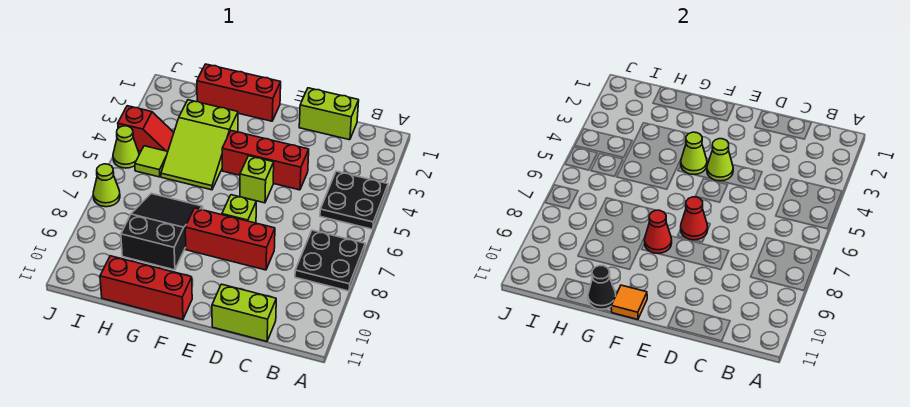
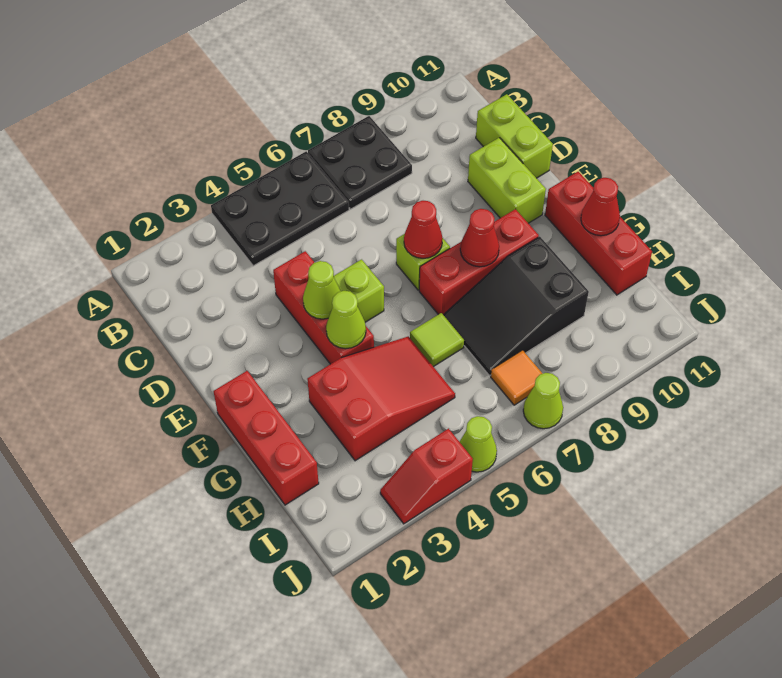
black 2x2 plate [320,171,388,229] -> black 2x3 plate [211,151,349,266]
lime 1x2 brick [299,88,359,140] -> lime 1x2 brick moved to [468,138,546,223]
red 1x3 brick [185,208,275,270] -> red 1x3 brick turned to [419,209,539,315]
orange 1x1 tile [611,285,647,319] -> orange 1x1 tile moved to [491,350,543,405]
lime 2x3 slope [161,100,238,190] -> red 2x3 slope [307,336,455,461]
black 1x1 cone [588,266,616,309] -> red 1x1 cone [581,178,620,236]
red 1x2 slope [118,106,174,151] -> red 1x2 slope turned to [380,429,473,524]
lime 1x1 tile [135,146,168,177] -> lime 1x1 tile moved to [410,313,464,367]

